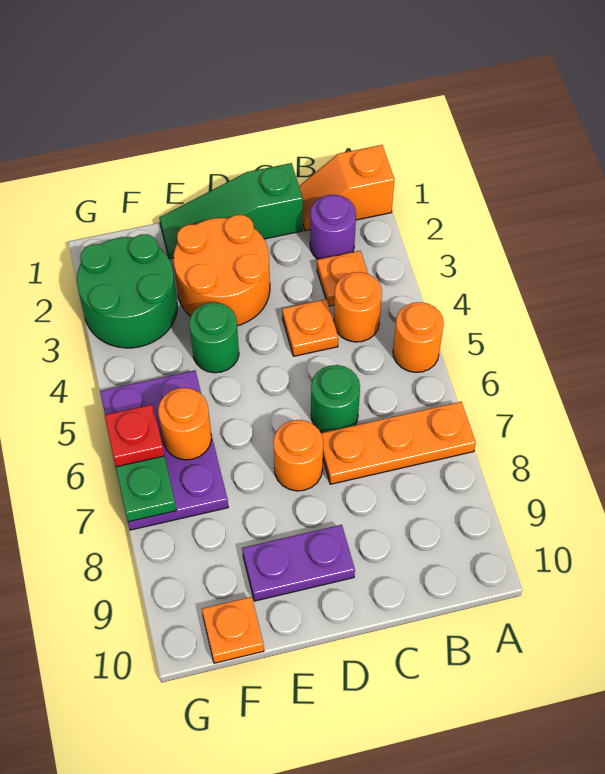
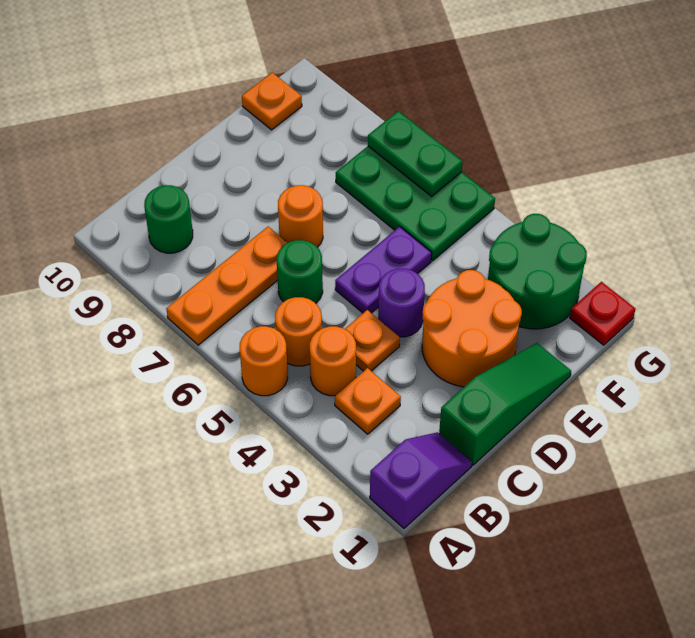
orange 1x2 slope [299,145,394,231] -> purple 1x2 slope [370,432,472,528]
purple 1x1 round brick [310,195,356,259] -> purple 1x1 round brick moved to [378,269,425,337]
purple 1x2 plate [242,525,355,601] -> purple 1x2 plate moved to [335,227,432,313]
green 1x1 round brick [189,302,239,373] -> green 1x1 round brick moved to [144,185,193,253]
purple 2x3 plate [100,370,228,530] -> green 2x3 plate [336,146,495,261]
orange 1x1 round brick [158,388,212,460] -> orange 1x1 round brick moved to [275,297,322,366]
red 1x1 plate [104,404,164,467] -> red 1x1 plate moved to [570,282,636,345]

